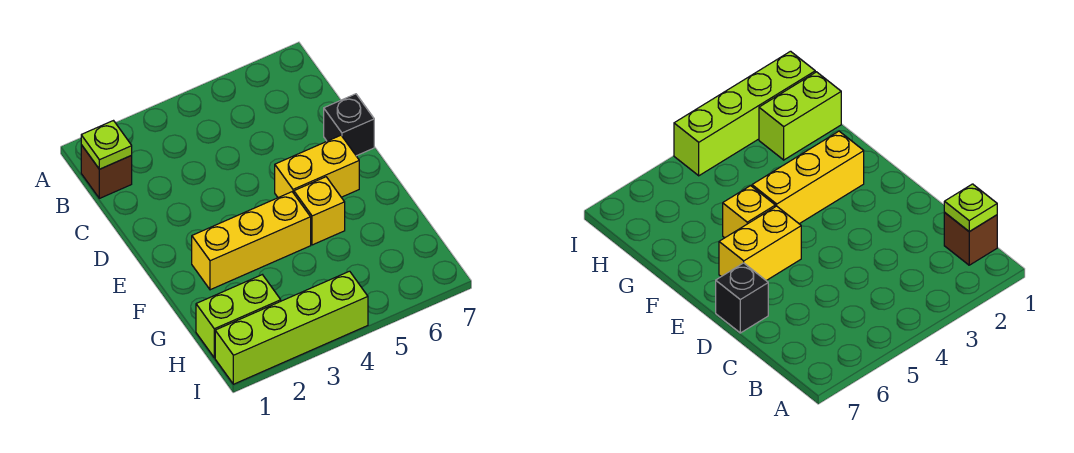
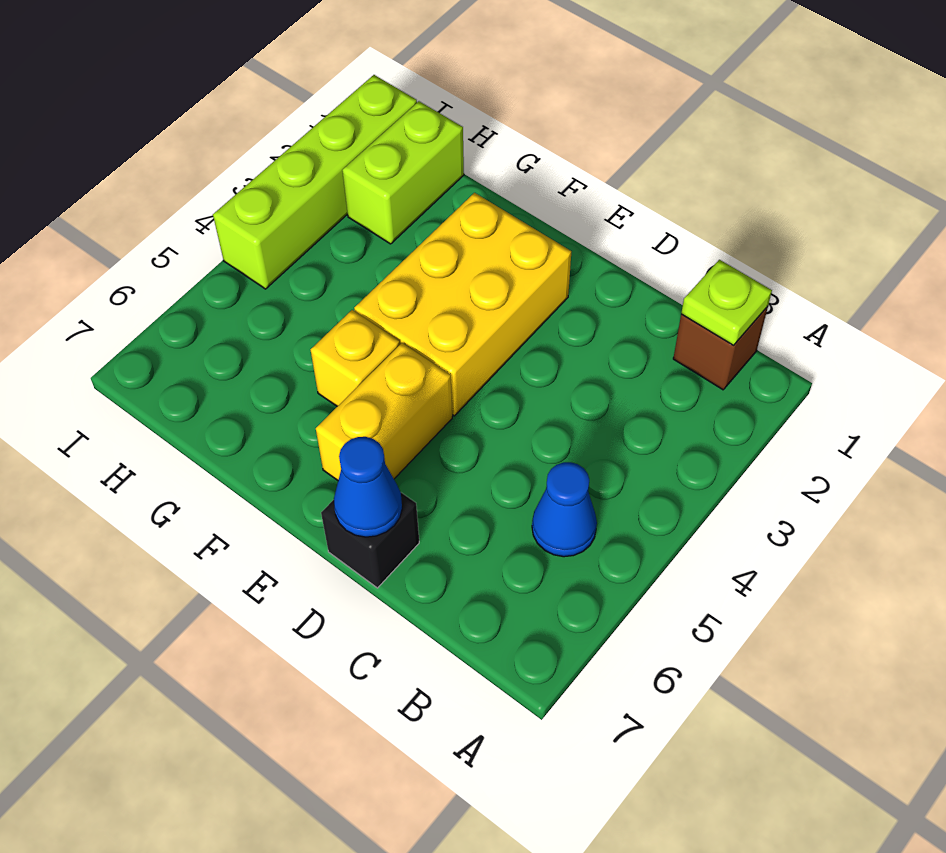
none -> blue 1x1 cone [532,462,597,557]
none -> blue 1x1 cone [334,437,402,537]
yellow 1x3 brick [192,192,311,290] -> yellow 2x3 brick [354,193,571,416]

